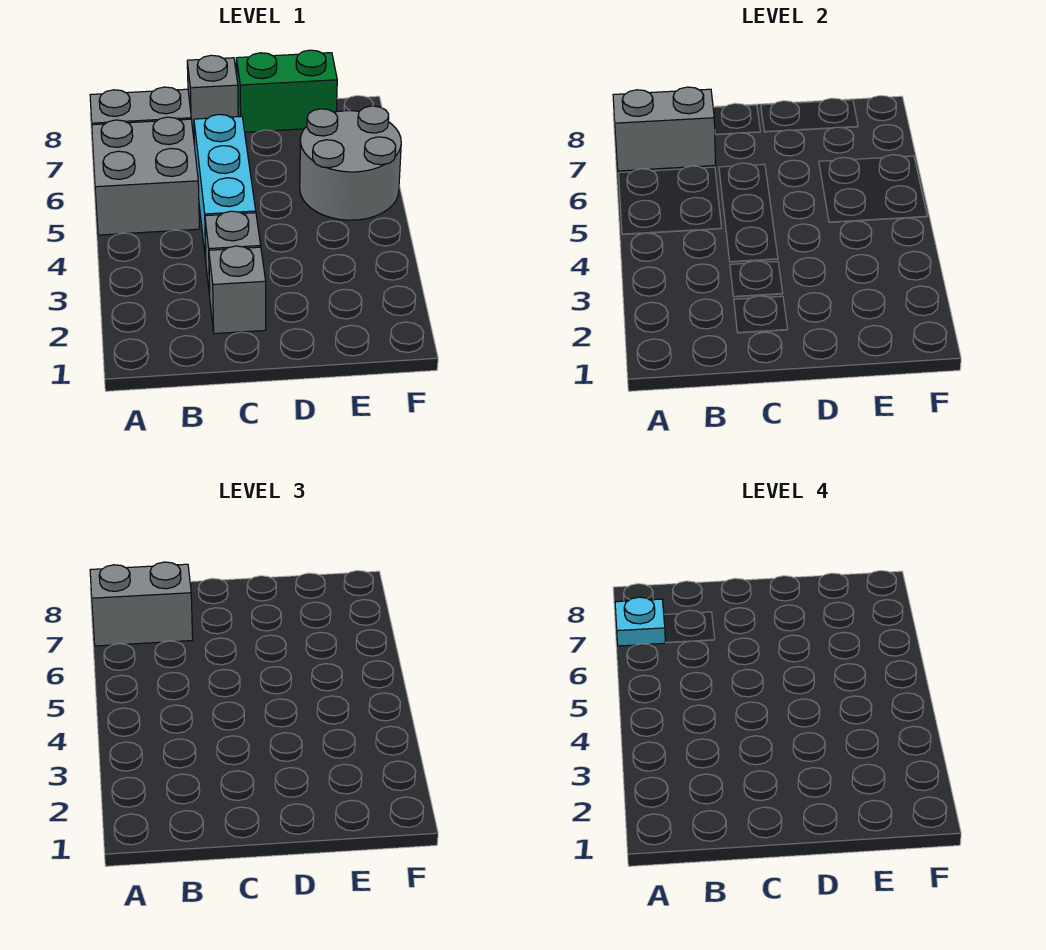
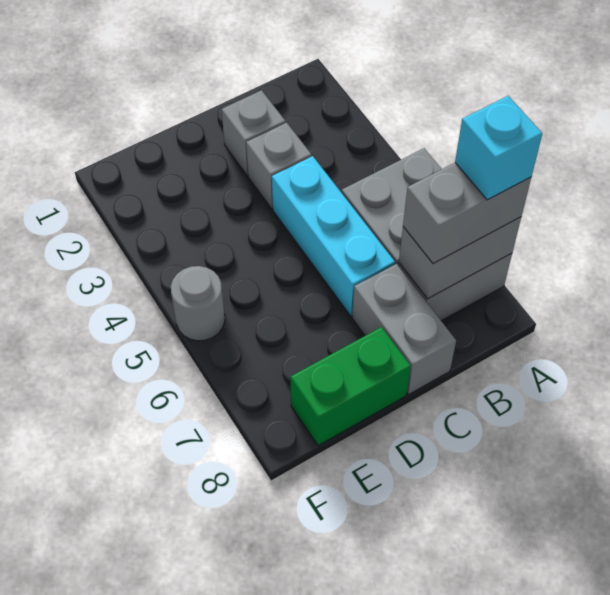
cyan 1x1 plate [615,597,665,646] -> cyan 1x1 brick [455,96,542,200]
grey 1x1 brick [187,55,238,135] -> grey 1x2 brick [352,264,456,394]
grey 2x2 round brick [300,106,401,220] -> grey 1x1 round brick [171,266,225,341]

